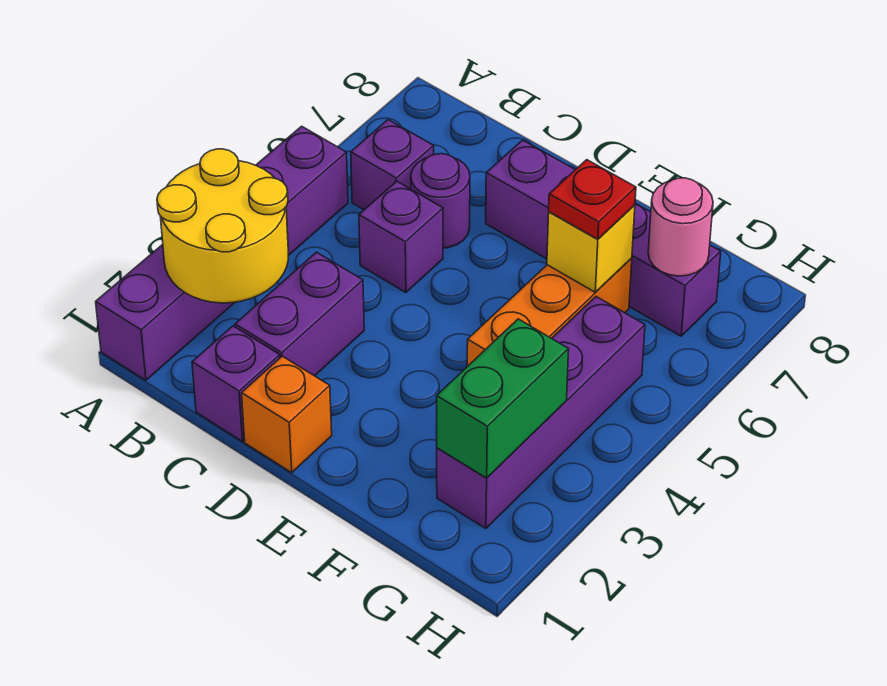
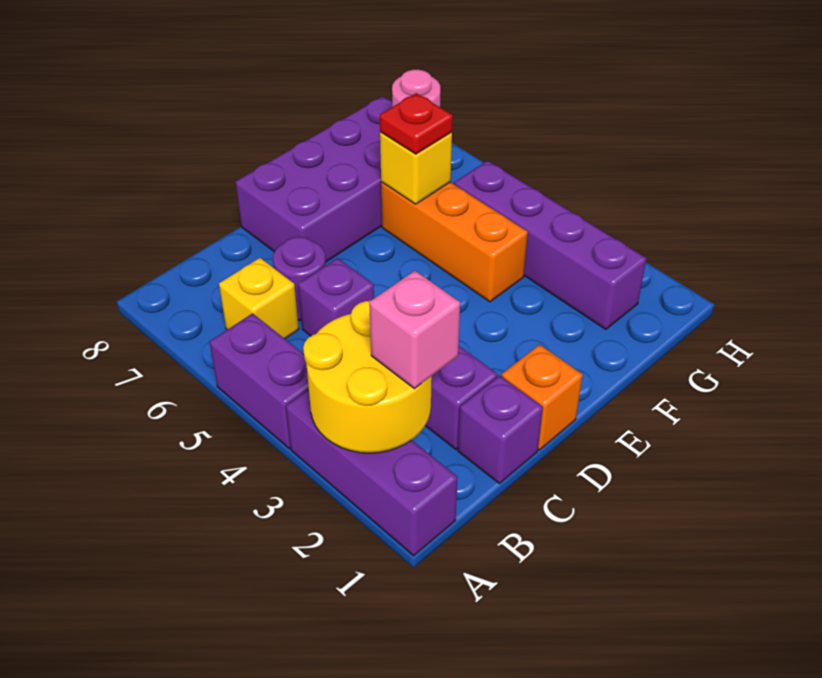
none -> pink 1x1 brick [369,271,460,389]
purple 1x1 brick [351,120,434,210] -> yellow 1x1 brick [219,258,299,339]
purple 1x4 brick [486,140,721,336] -> purple 2x4 brick [236,96,392,262]
green 1x2 brick [437,319,569,478] -> none

